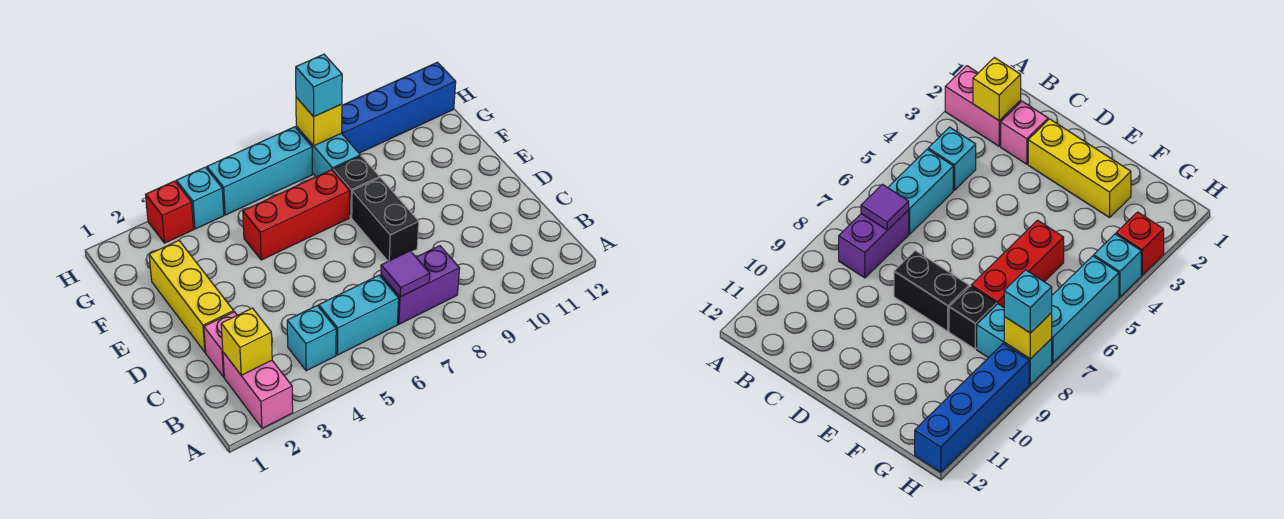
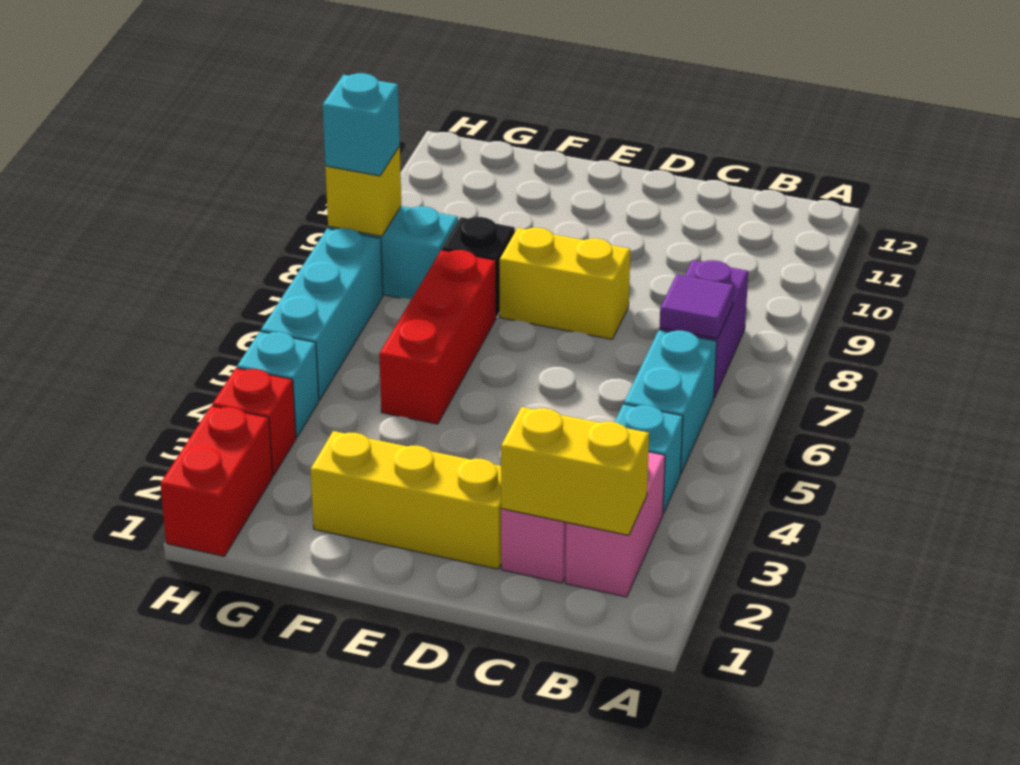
pink 1x2 brick [223,352,293,428] -> pink 1x2 brick turned to [565,452,665,597]
yellow 1x1 brick [221,308,272,375] -> yellow 1x2 brick [501,407,649,535]
black 1x2 brick [352,178,419,261] -> yellow 1x2 brick [500,228,630,339]
none -> red 1x2 brick [160,406,273,556]
blue 1x4 brick [342,62,456,153] -> none

